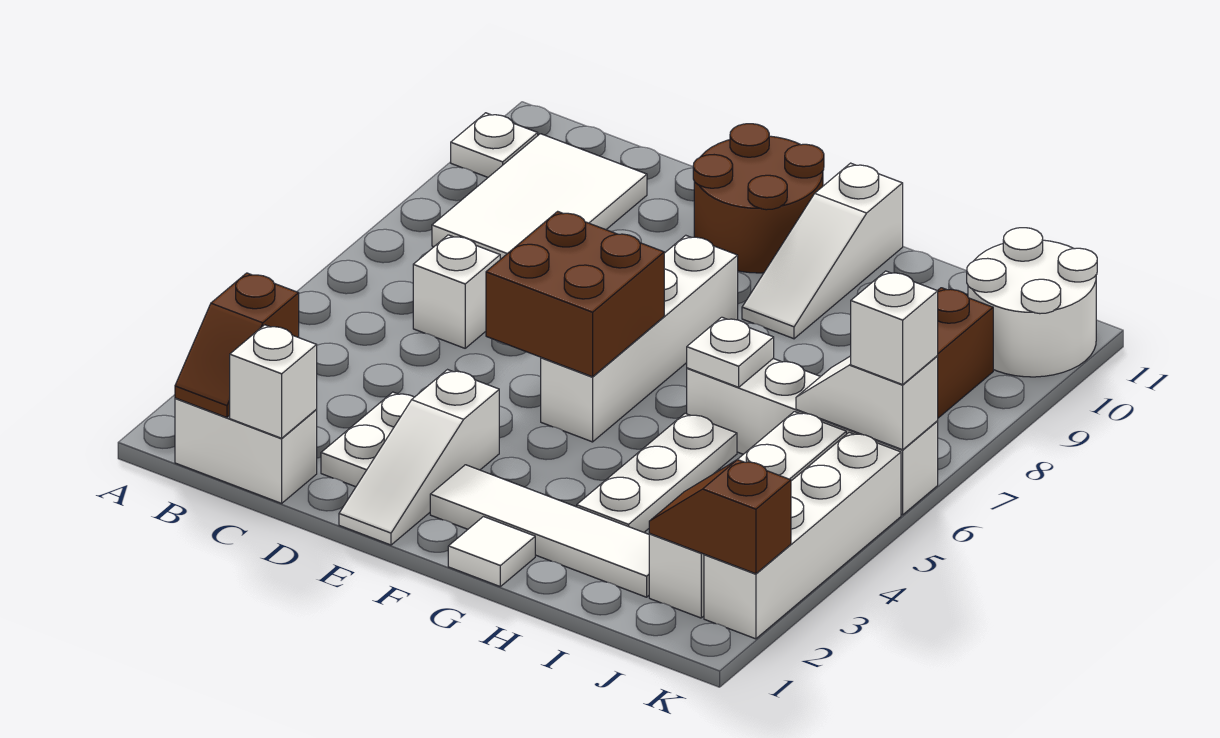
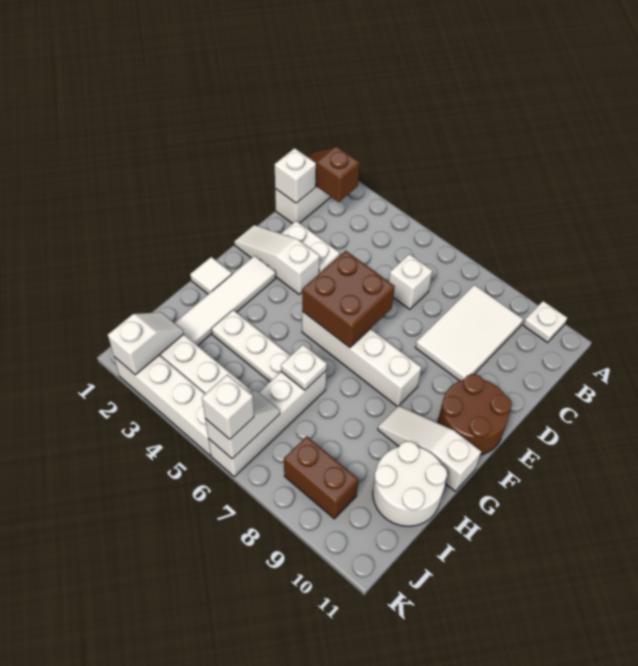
white 2x3 tile [432,134,647,259] -> white 2x3 tile turned to [415,285,523,381]
brown 1x2 slope [649,460,791,574] -> white 1x2 slope [108,312,184,375]
white 2x2 round brick [967,228,1097,377] -> white 2x2 round brick moved to [373,441,447,526]

